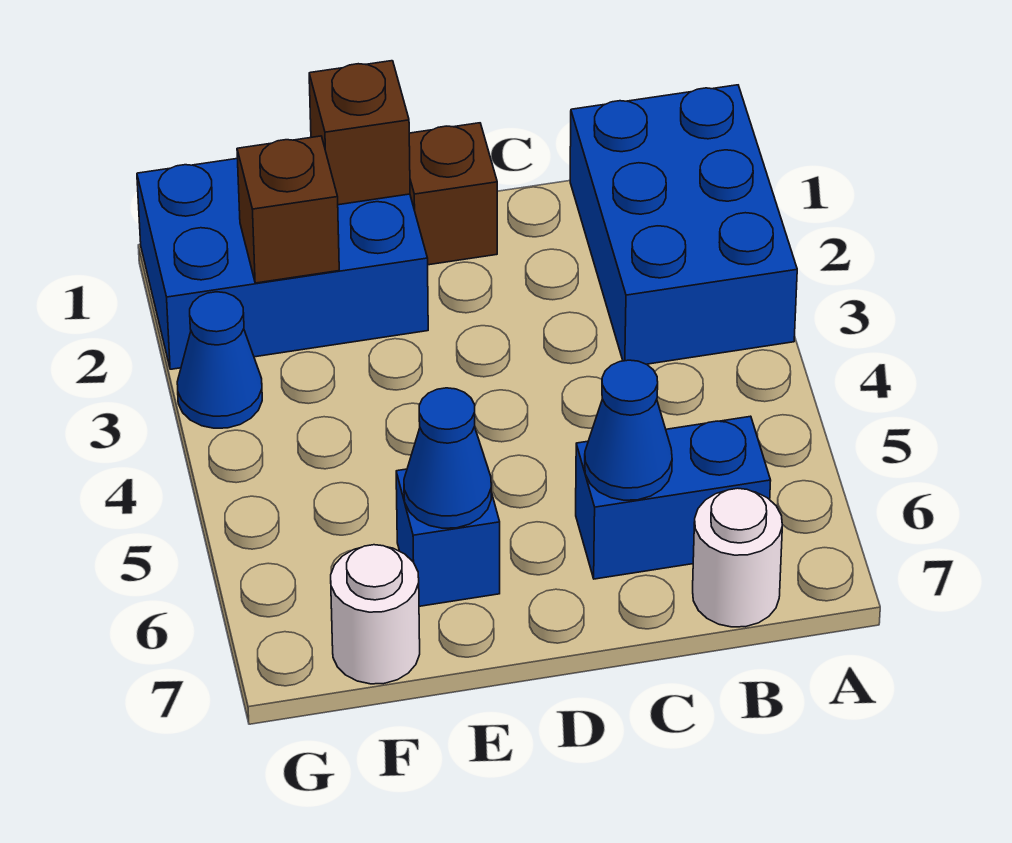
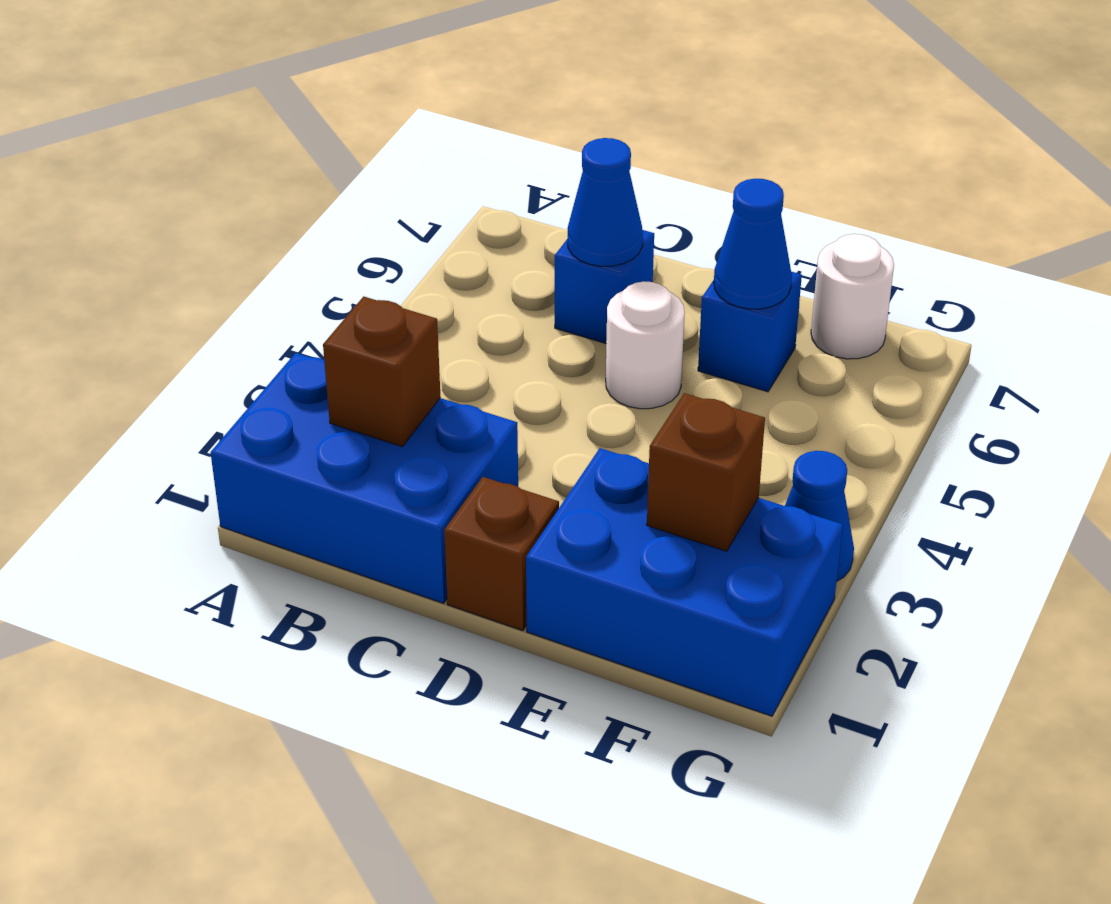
blue 2x3 brick [570,85,797,364] -> blue 2x3 brick turned to [211,353,518,603]
blue 1x2 brick [576,416,771,579] -> blue 1x1 brick [555,230,654,343]
white 1x1 round brick [693,488,782,627] -> white 1x1 round brick moved to [606,281,685,409]
brown 1x1 brick [309,61,410,205] -> brown 1x1 brick moved to [323,296,441,446]

